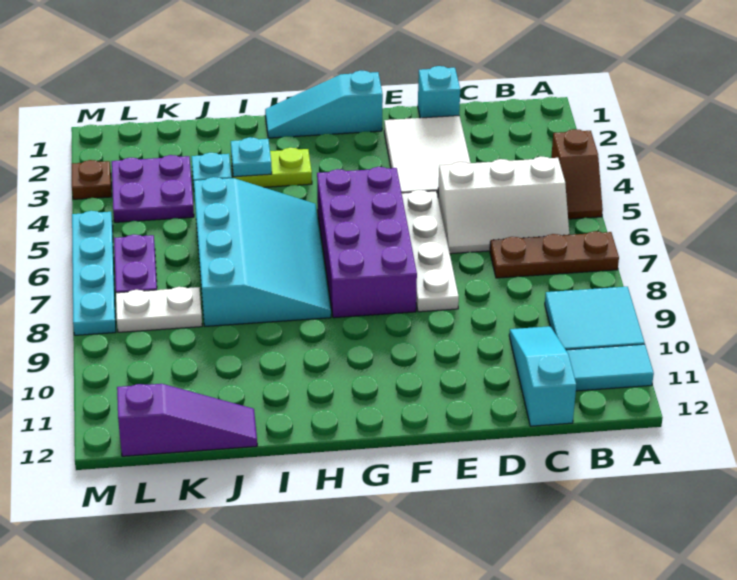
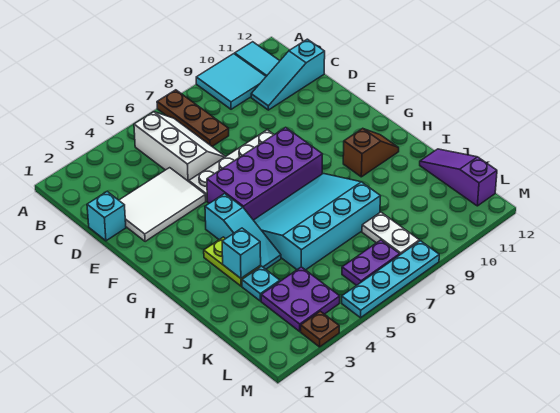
brown 1x2 slope [551,129,603,219] -> brown 1x2 slope moved to [343,128,399,177]
cyan 1x3 slope [265,71,383,138] -> cyan 1x3 slope moved to [205,194,281,269]
cyan 1x1 plate [231,137,272,177] -> cyan 1x1 brick [222,228,261,278]

